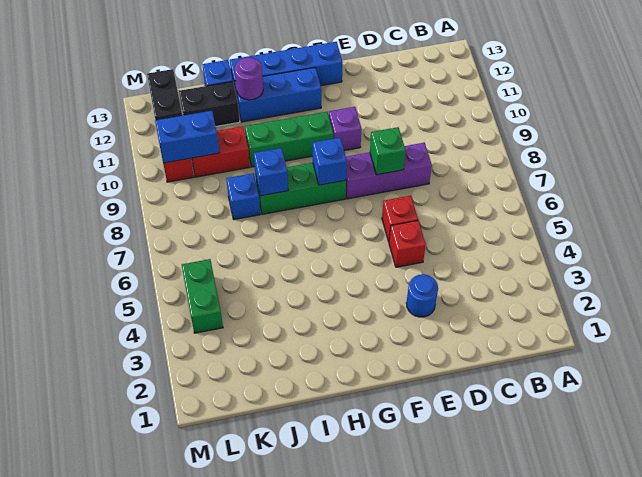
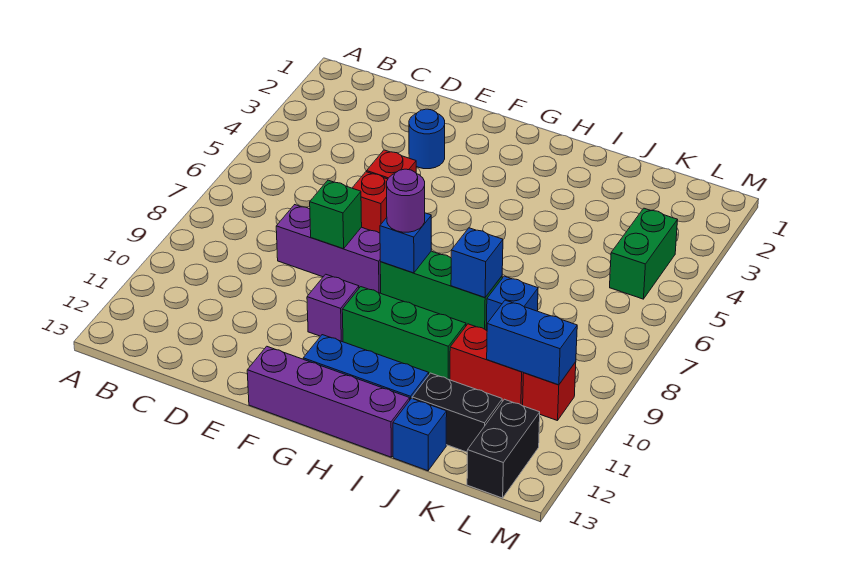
blue 1x4 brick [230,42,343,87] -> purple 1x4 brick [247,346,410,457]
purple 1x1 round brick [235,57,263,100] -> purple 1x1 round brick moved to [387,169,425,232]

